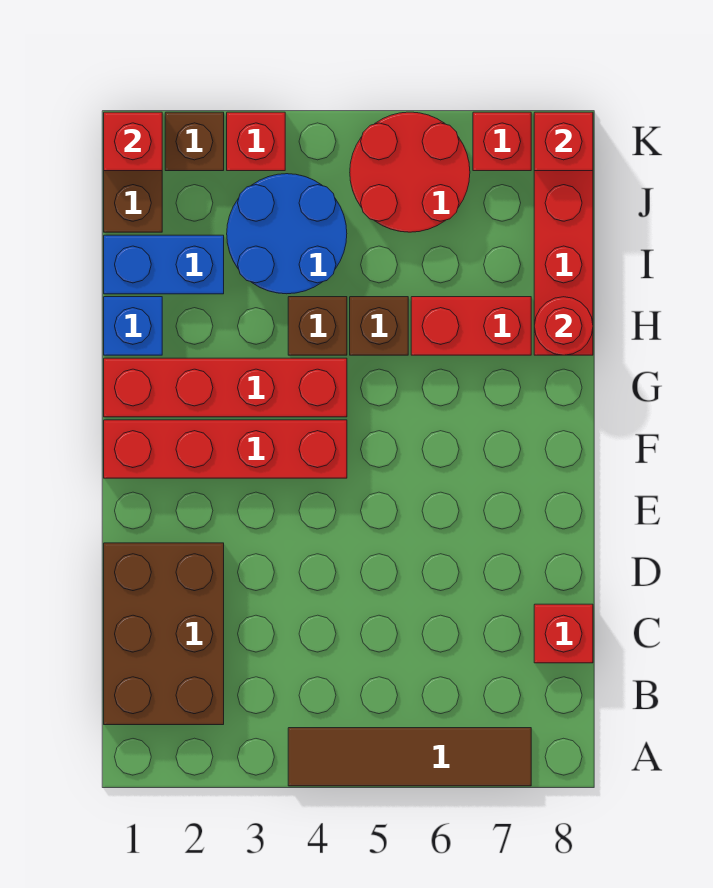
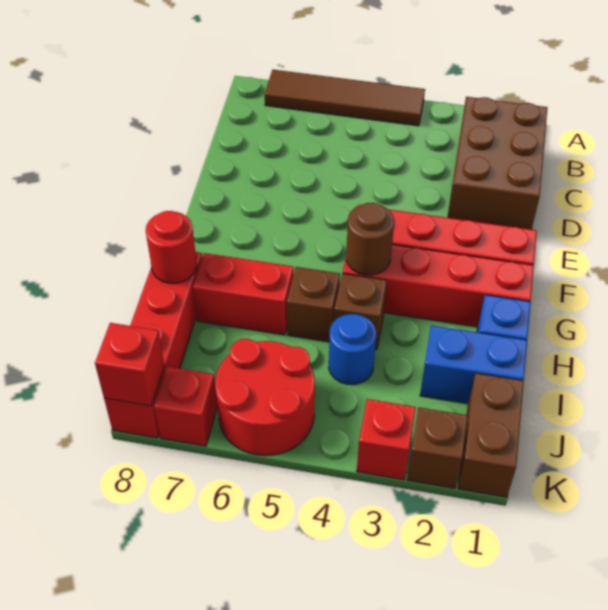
red 1x1 brick [534,604,593,663] -> none
none -> brown 1x1 round brick [346,203,394,275]
blue 2x2 round brick [227,174,347,294] -> blue 1x1 round brick [329,314,376,385]
red 1x1 brick [104,112,162,171] -> none

